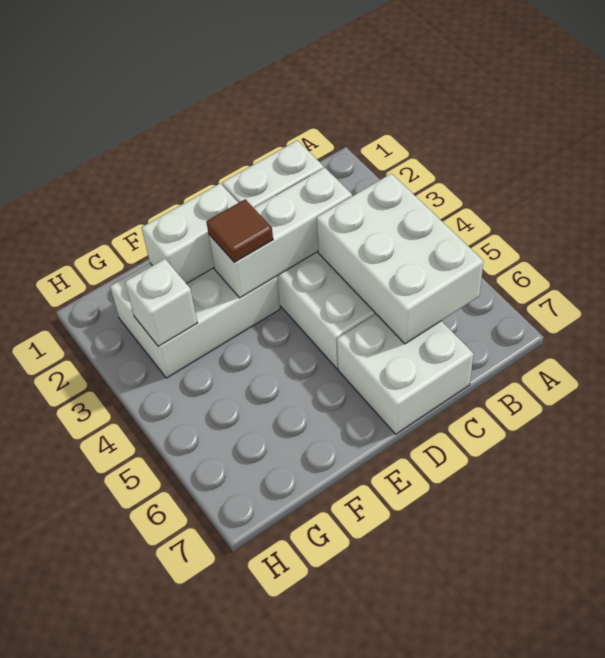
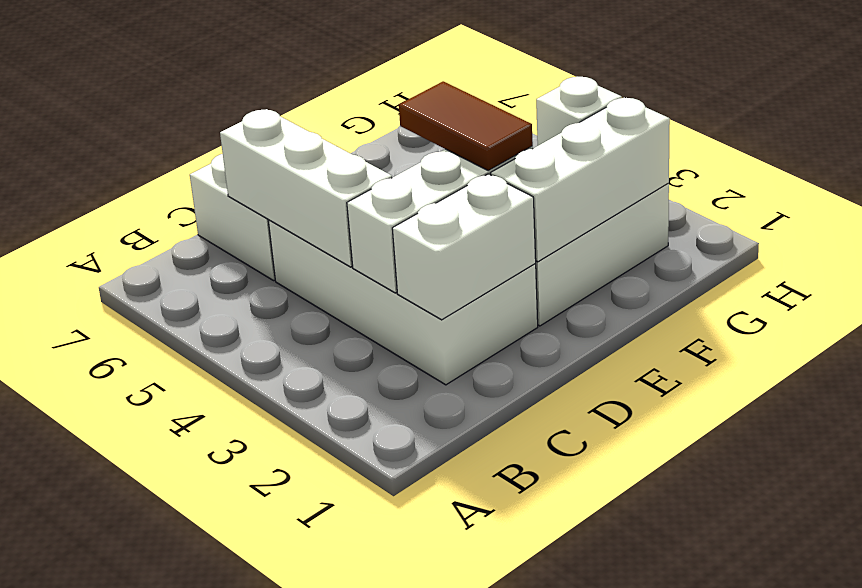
white 2x3 brick [316,173,484,344] -> white 1x3 brick [220,109,392,267]
white 1x2 brick [142,184,238,284] -> white 1x3 brick [490,98,670,262]
brown 1x1 tile [206,199,273,262] -> brown 1x2 tile [399,81,533,171]

